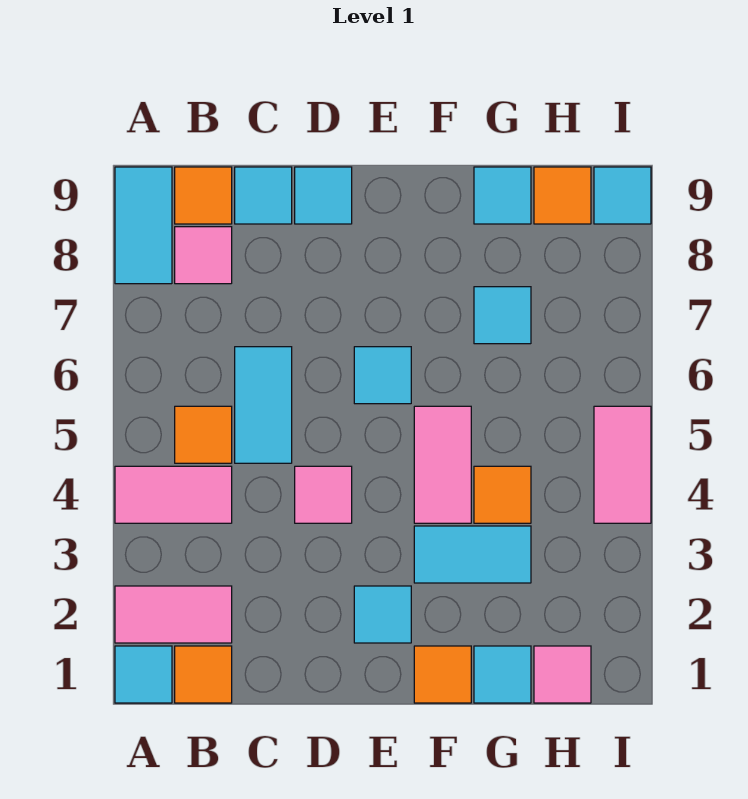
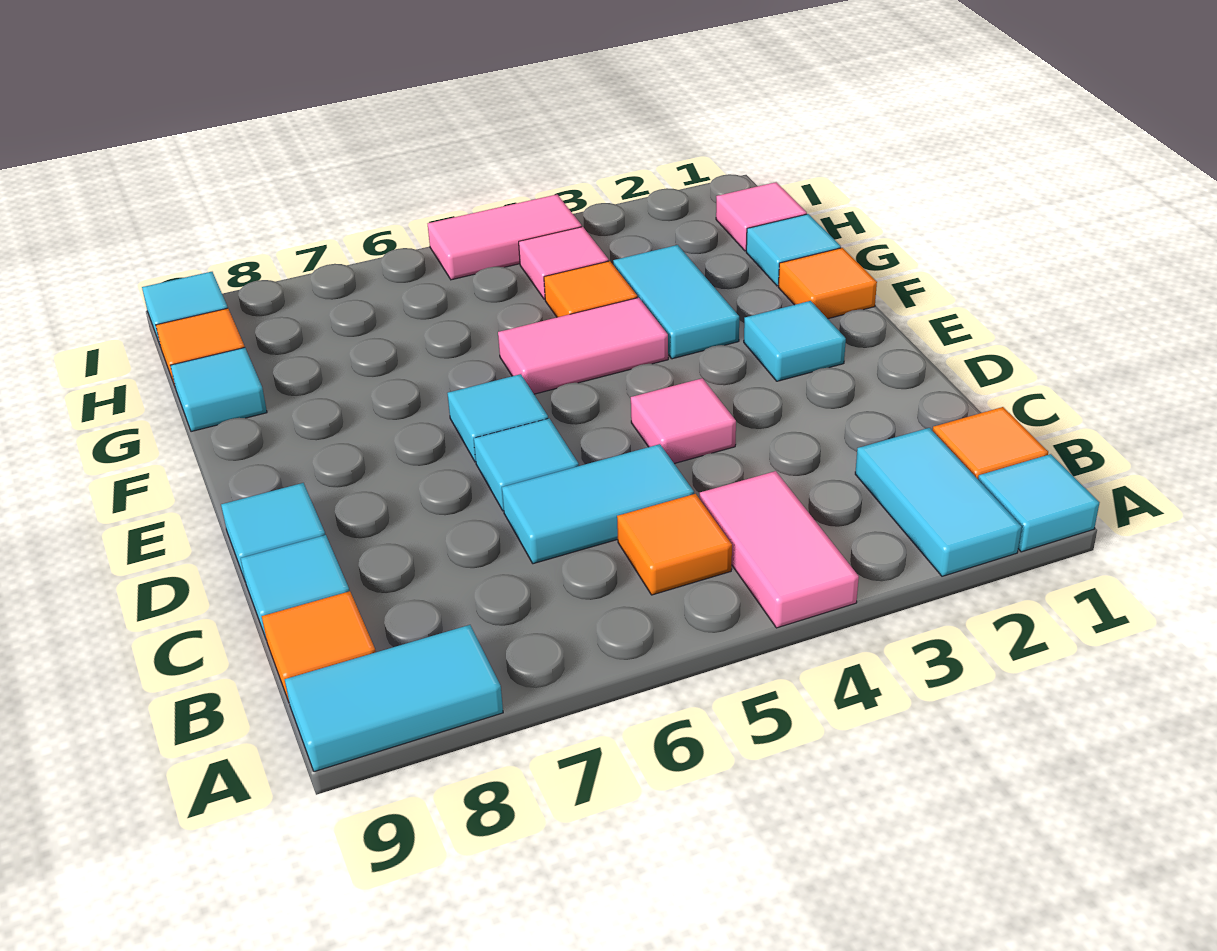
pink 1x2 tile [115,586,232,643] -> cyan 1x2 tile [855,428,1022,576]
pink 1x1 tile [175,227,232,284] -> pink 1x1 tile moved to [519,227,609,299]
cyan 1x1 tile [474,287,531,344] -> cyan 1x1 tile moved to [474,419,579,511]

